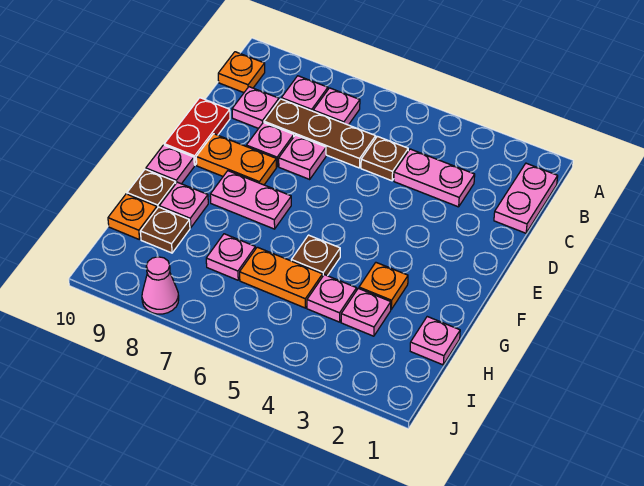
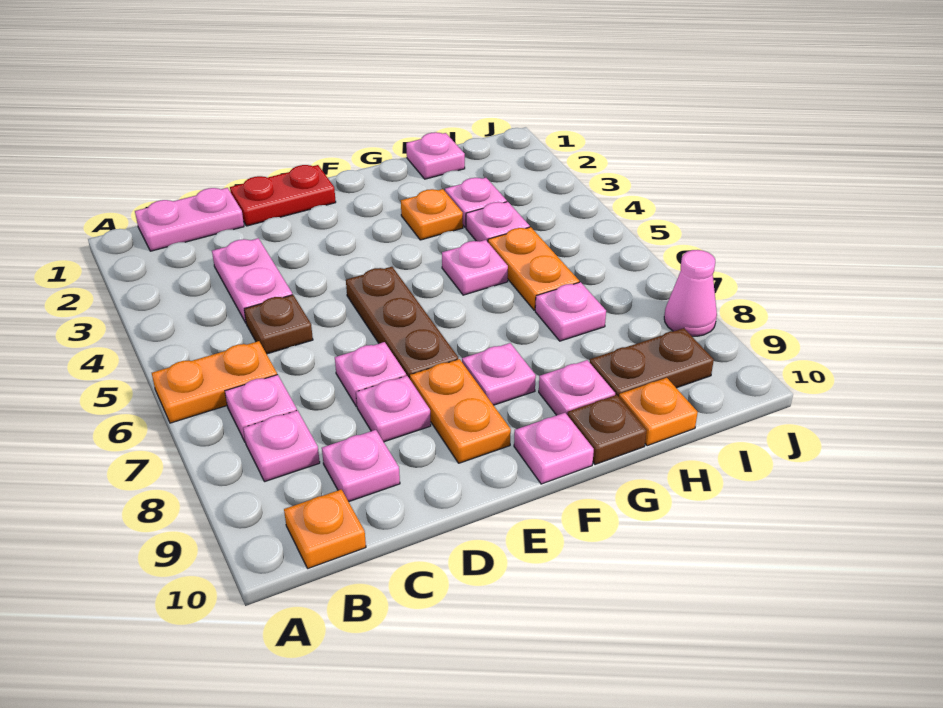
none -> orange 1x2 plate [152,341,277,423]
brown 1x3 plate [264,99,376,168] -> brown 1x3 plate moved to [346,267,458,379]
red 1x2 plate [164,98,230,165] -> red 1x2 plate moved to [230,165,336,226]
pink 1x2 plate [210,171,291,229] -> pink 1x1 plate [462,343,536,405]
brown 1x1 plate [291,235,340,276] -> pink 1x1 plate [442,240,508,295]
brown 1x1 plate [140,207,190,253] -> brown 1x2 plate [590,328,714,397]

